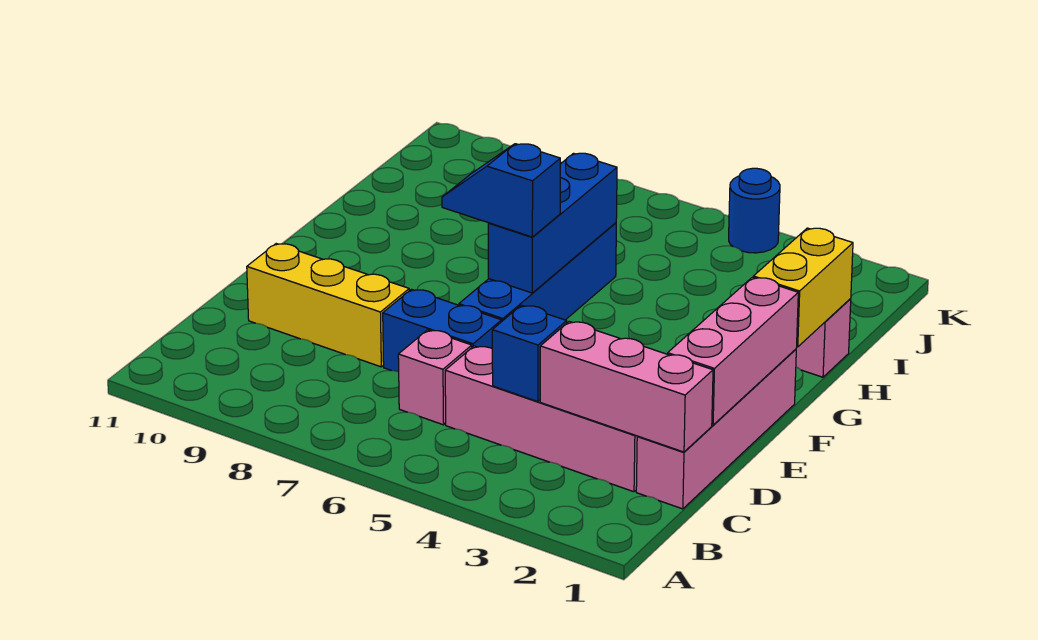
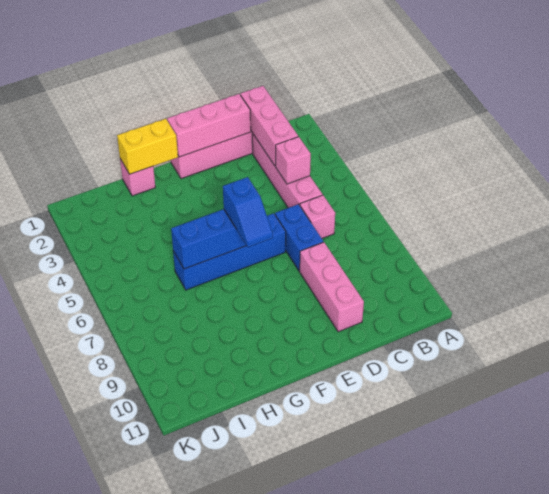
blue 1x1 brick [492,305,567,402] -> pink 1x1 brick [276,137,311,184]
yellow 1x3 brick [247,244,409,367] -> pink 1x3 brick [300,242,364,332]
blue 1x1 round brick [729,168,780,253] -> none

